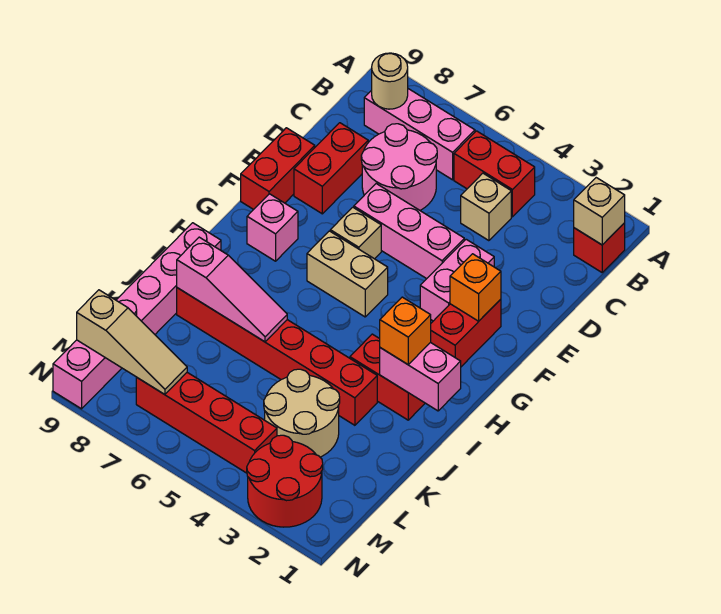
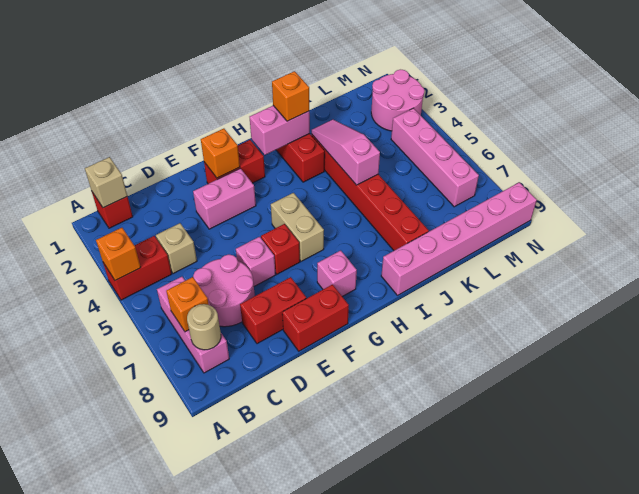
none -> orange 1x1 brick [96,228,141,280]
red 1x2 brick [454,131,535,217] -> red 1x2 brick turned to [103,236,172,300]
none -> orange 1x1 brick [166,277,209,332]
pink 1x3 brick [354,184,464,279] -> pink 1x1 brick [236,237,276,286]
tan 1x1 brick [330,207,381,259] -> red 1x1 brick [261,224,300,274]
pink 1x2 brick [380,342,461,411] -> pink 1x2 brick turned to [250,106,310,155]
pink 1x3 slope [177,237,287,342] -> pink 1x3 slope moved to [312,120,380,185]
tan 2x2 round brick [264,369,340,457] -> none
red 2x2 round brick [247,435,323,527] -> pink 2x2 round brick [371,70,425,131]
red 1x4 brick [136,373,277,473] -> pink 1x4 brick [391,108,479,207]
tan 1x3 slope [77,290,187,395] -> none

